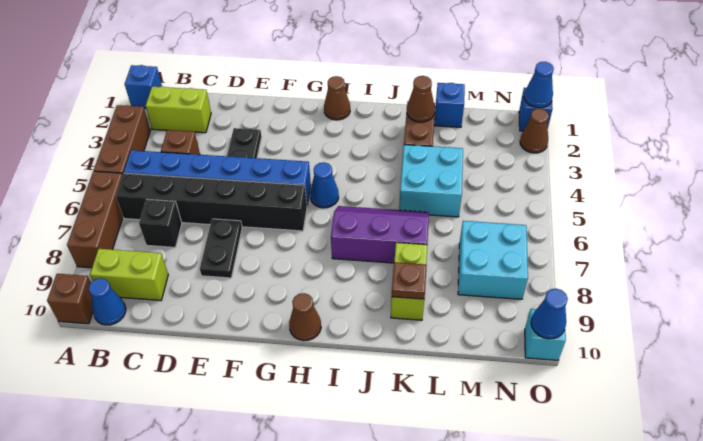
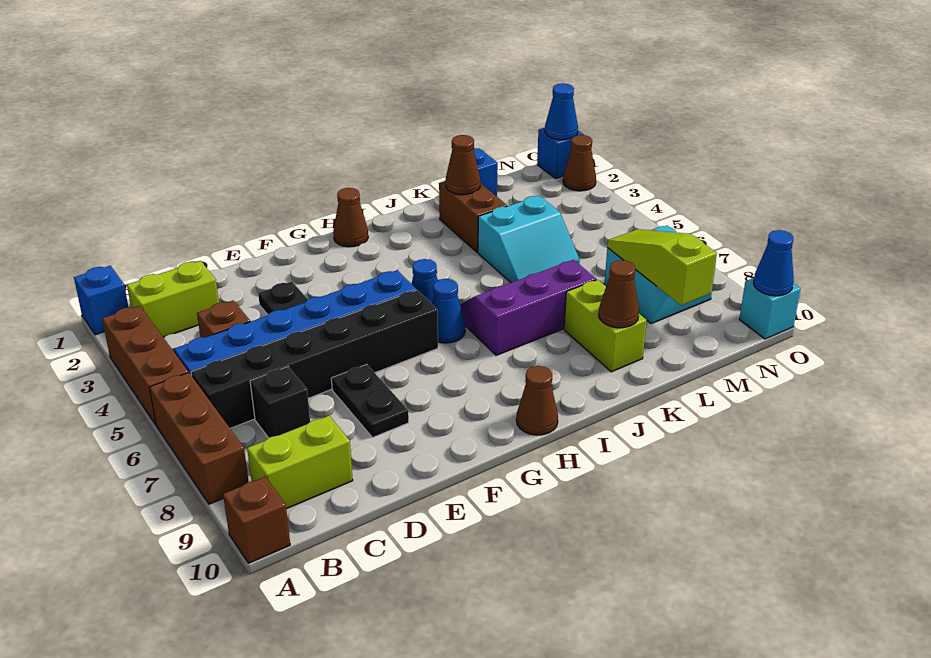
blue 1x1 cone [89,278,126,325] -> blue 1x1 cone moved to [432,279,465,343]
cyan 2x2 brick [399,145,463,217] -> cyan 2x2 slope [478,196,580,283]
brown 1x1 plate [392,262,427,299] -> brown 1x1 cone [599,260,639,328]
none -> lime 1x3 slope [607,229,717,305]

